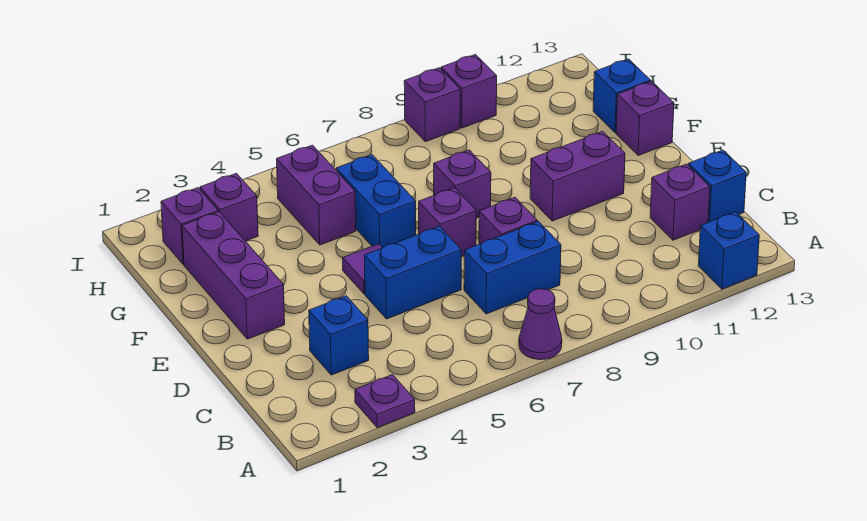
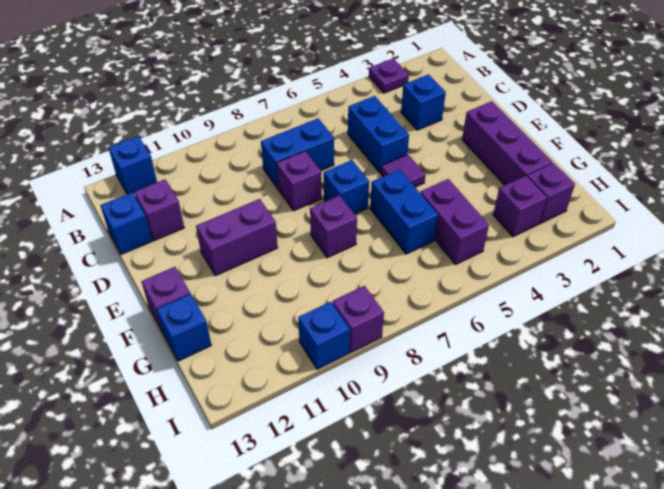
purple 1x1 cone [519,289,562,360] -> none
blue 1x2 brick [365,226,461,319] -> blue 1x2 brick turned to [348,96,409,173]
purple 1x1 brick [419,188,476,256] -> blue 1x1 brick [324,160,369,214]
purple 1x1 brick [441,55,497,128] -> blue 1x1 brick [298,302,350,369]

